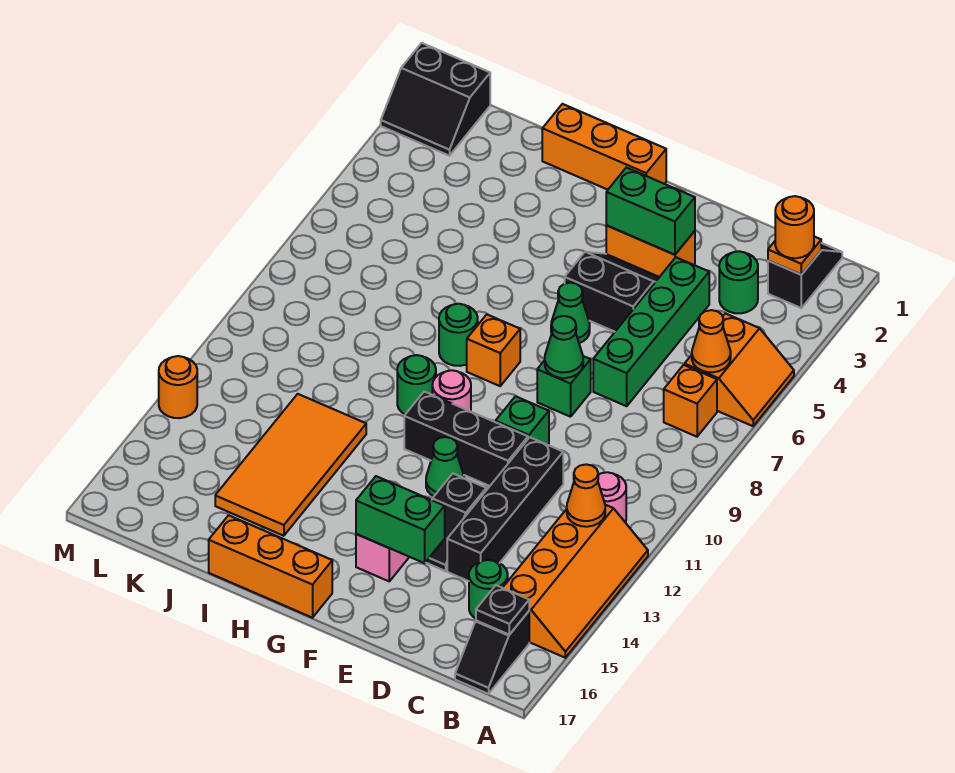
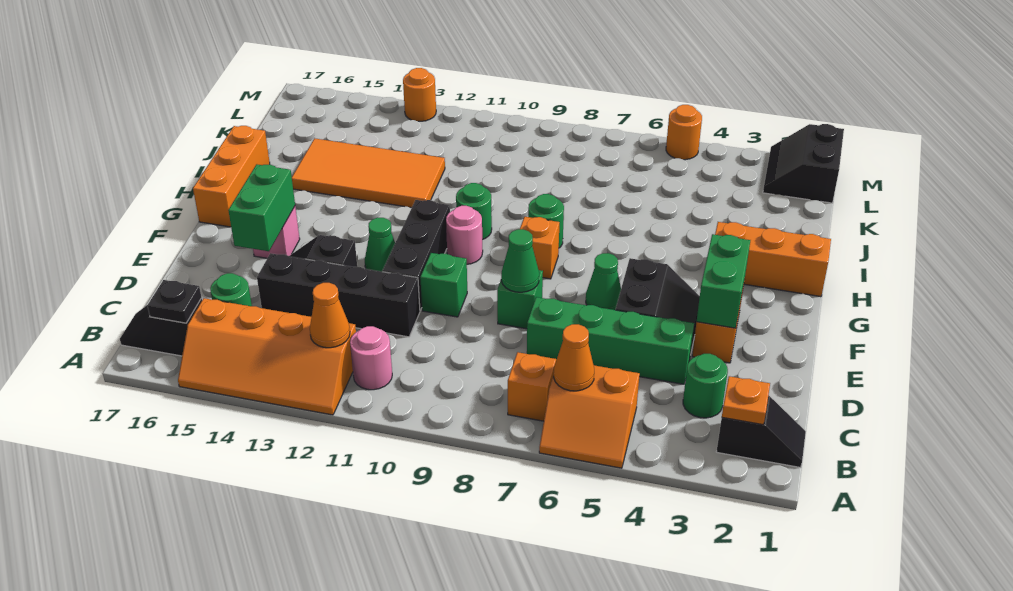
orange 1x1 round brick [775,196,814,258] -> orange 1x1 round brick moved to [666,105,702,160]
orange 1x3 brick [542,104,666,190] -> orange 1x3 brick turned to [715,222,831,297]

